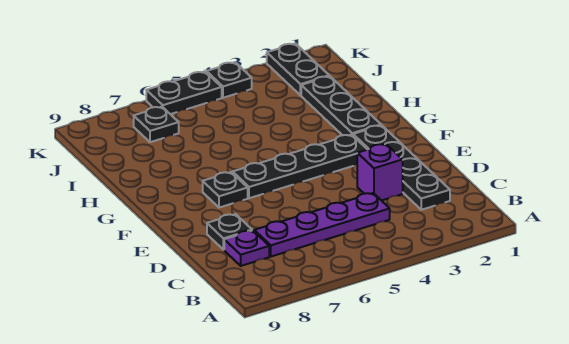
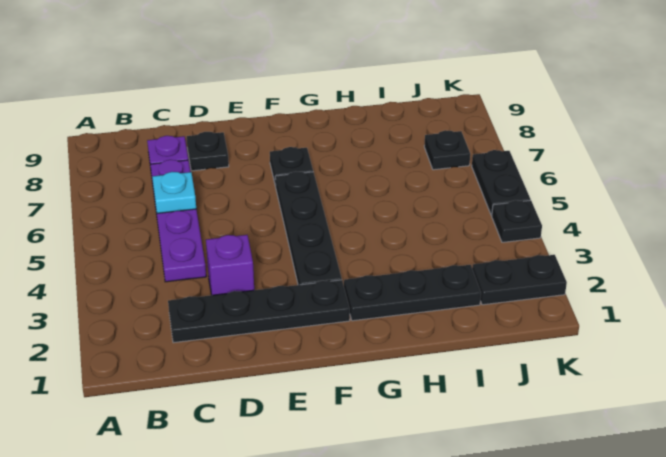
none -> cyan 1x1 plate [152,172,196,213]

